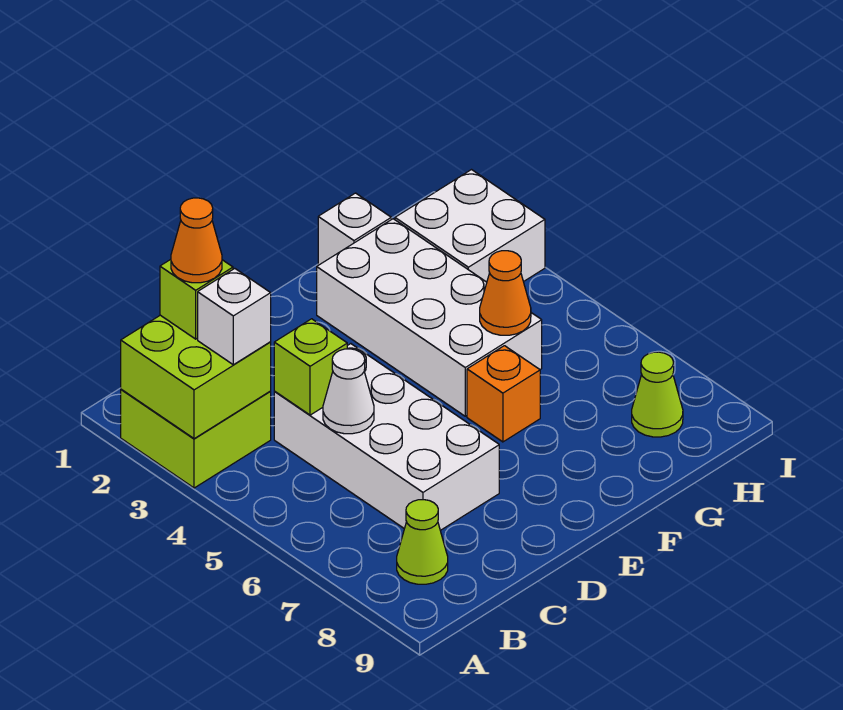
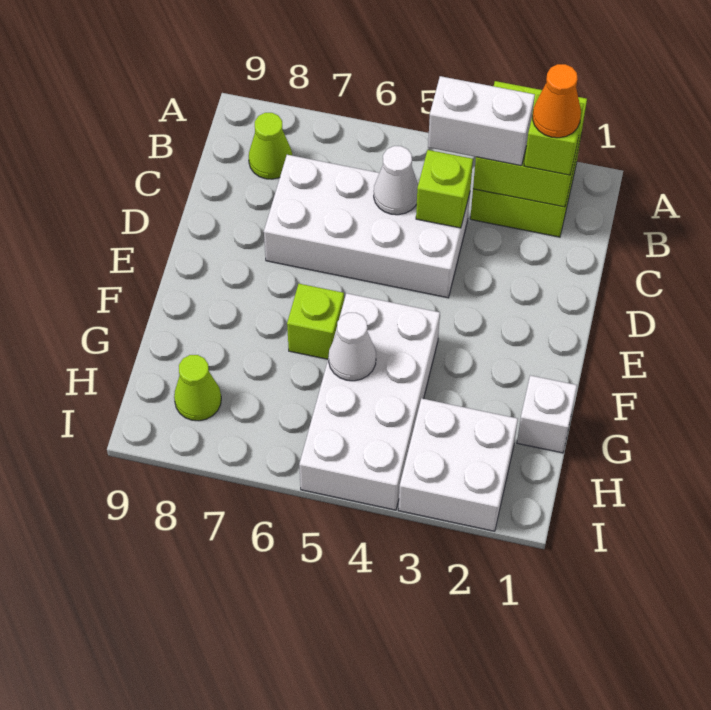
white 1x1 brick [198,269,271,365] -> white 1x2 brick [428,76,535,166]
white 2x4 brick [317,219,542,416] -> white 2x4 brick turned to [299,293,440,510]
orange 1x1 brick [467,346,540,442] -> lime 1x1 brick [287,284,344,359]
orange 1x1 cone [480,251,531,335] -> white 1x1 cone [328,313,376,381]

